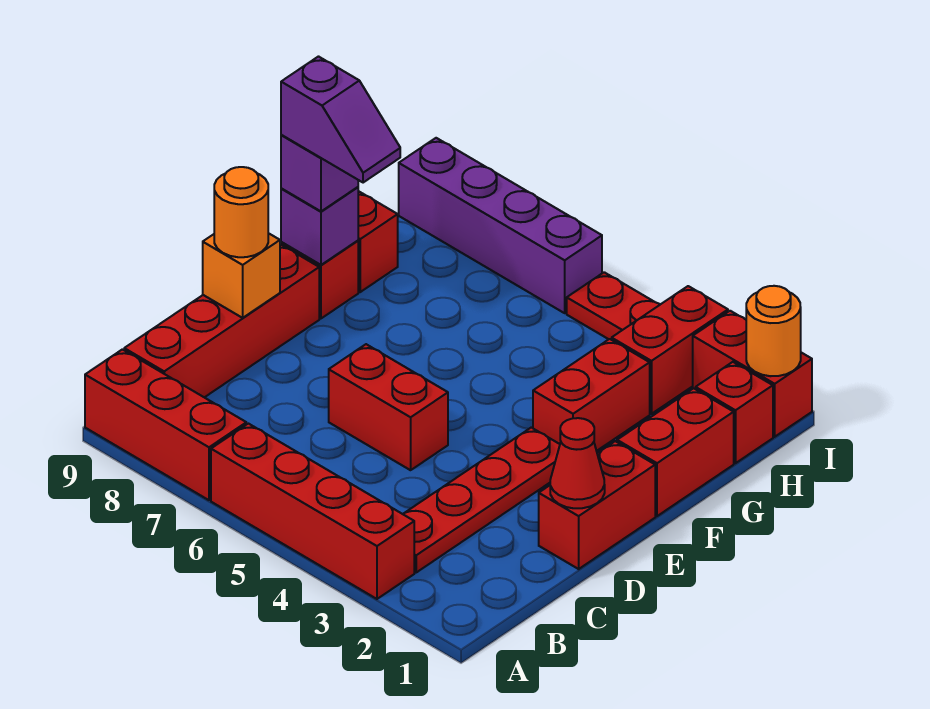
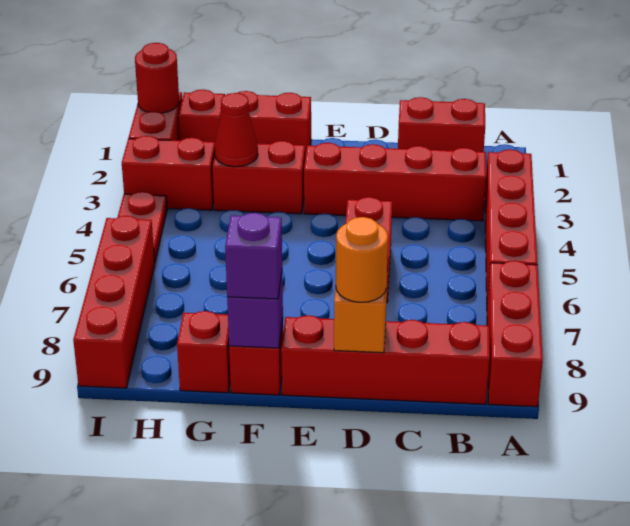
red 1x4 plate [403,428,560,572] -> red 1x4 brick [304,143,486,221]
red 1x2 brick [539,441,655,569] -> red 1x2 brick moved to [398,97,485,152]
red 1x1 cone [550,418,605,508] -> red 1x1 cone moved to [215,93,258,167]
purple 1x2 slope [281,57,400,183] -> none
orange 1x1 round brick [746,286,801,376] -> red 1x1 round brick [135,43,179,113]
purple 1x4 brick [399,138,602,313] -> red 1x4 brick [73,216,155,388]

